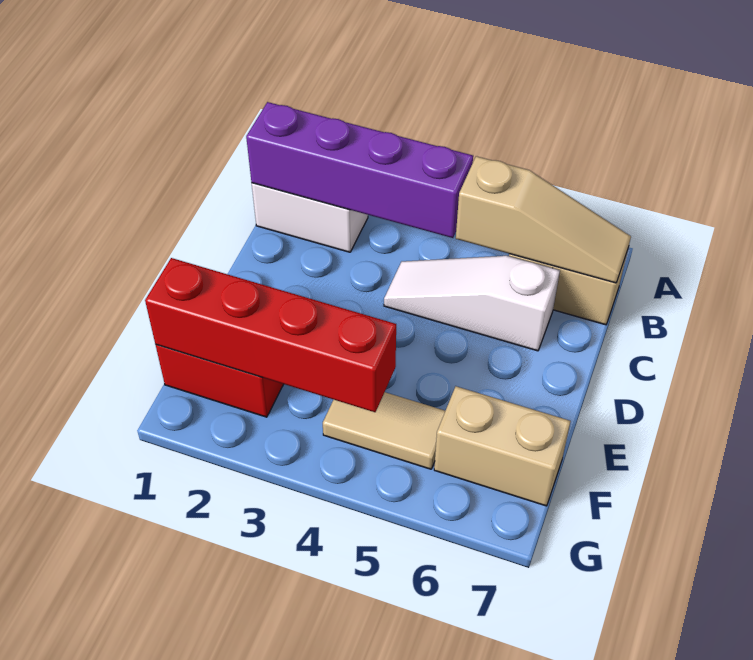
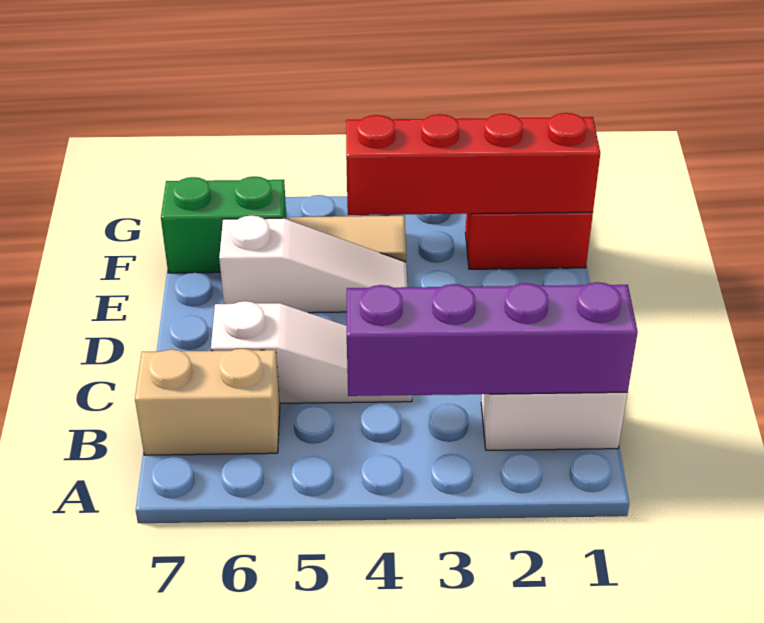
tan 1x3 slope [456,156,631,283] -> none
none -> white 1x3 slope [219,215,407,313]
tan 1x2 brick [434,386,571,506] -> green 1x2 brick [161,176,286,273]

